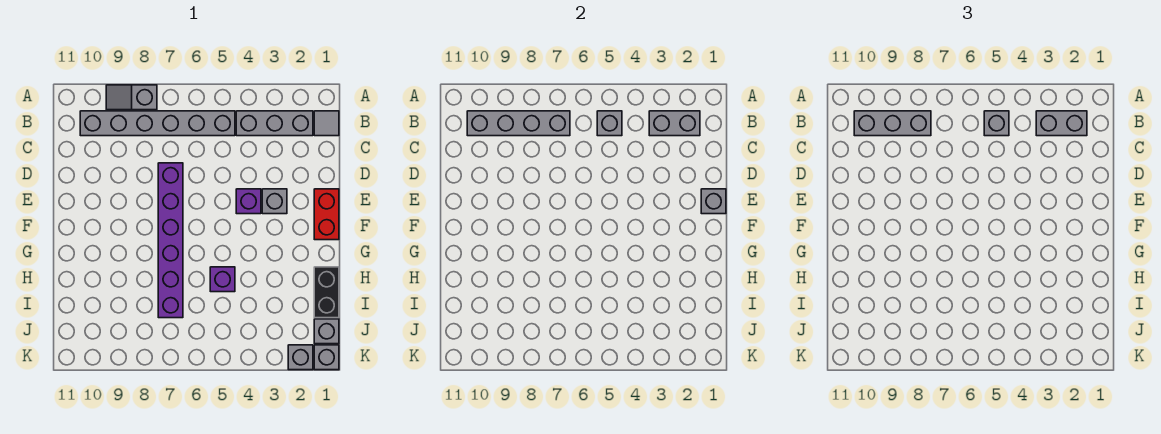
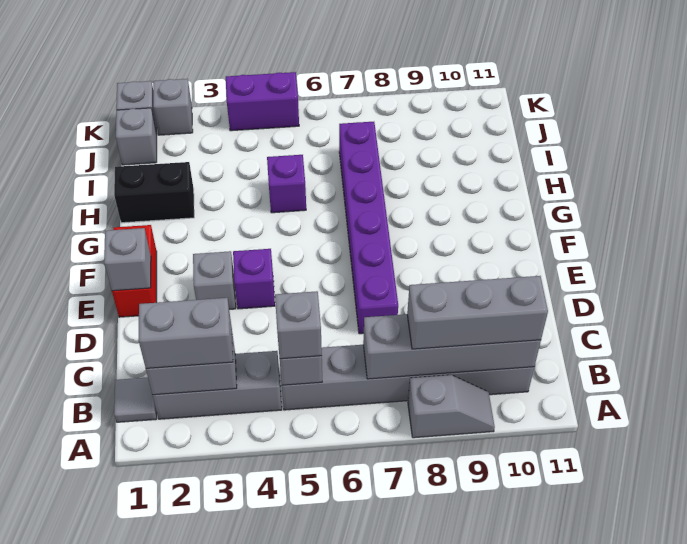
black 1x2 brick [314,267,339,318] -> black 1x2 brick turned to [114,162,194,223]
none -> purple 1x2 brick [226,72,299,131]

